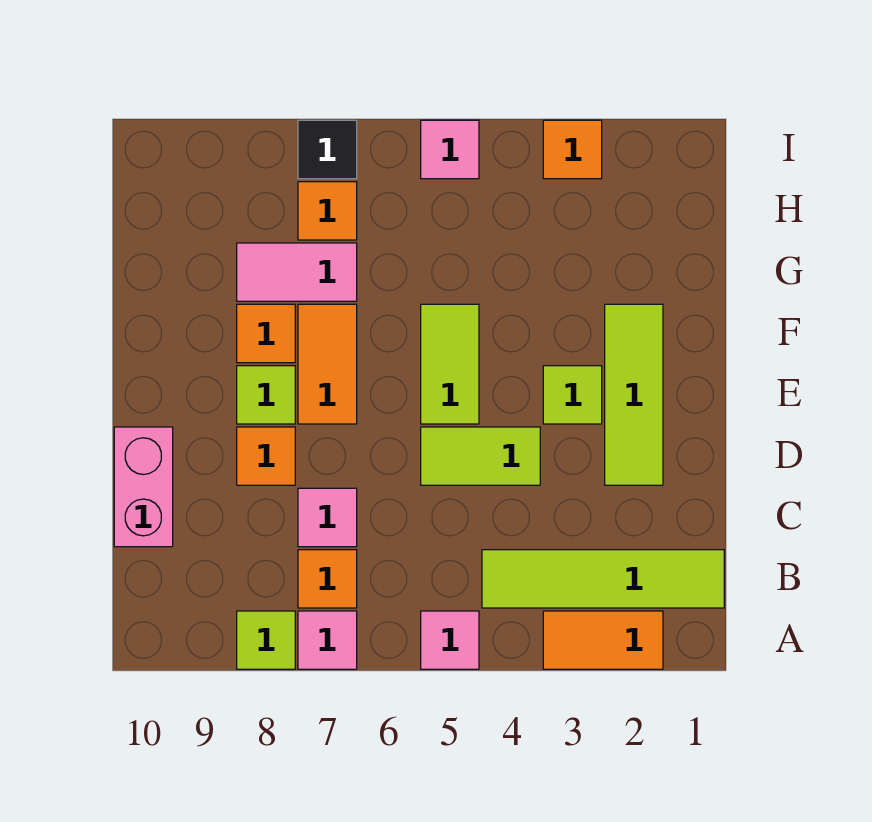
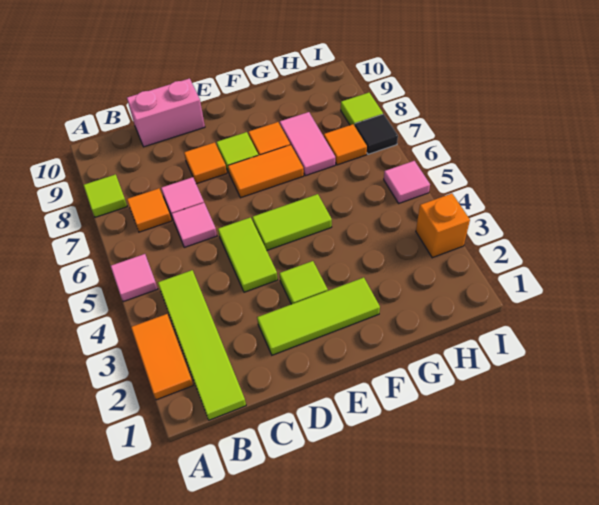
pink 1x1 tile [298,611,357,669] -> pink 1x1 tile moved to [172,203,217,247]
orange 1x1 tile [543,120,602,179] -> orange 1x1 brick [416,193,470,258]
none -> lime 1x1 tile [341,93,383,126]

